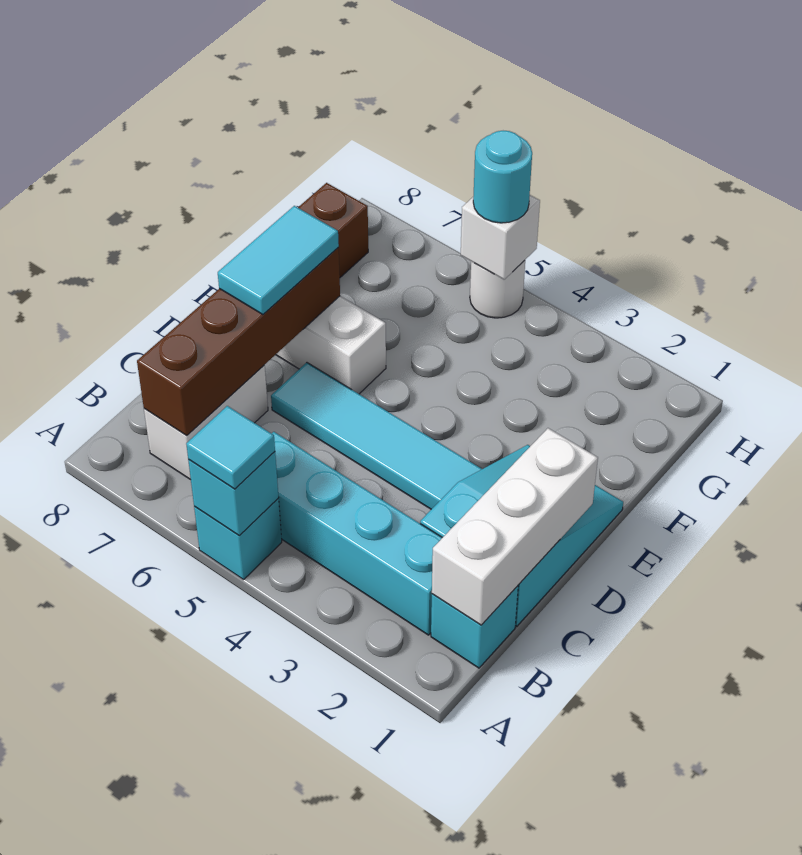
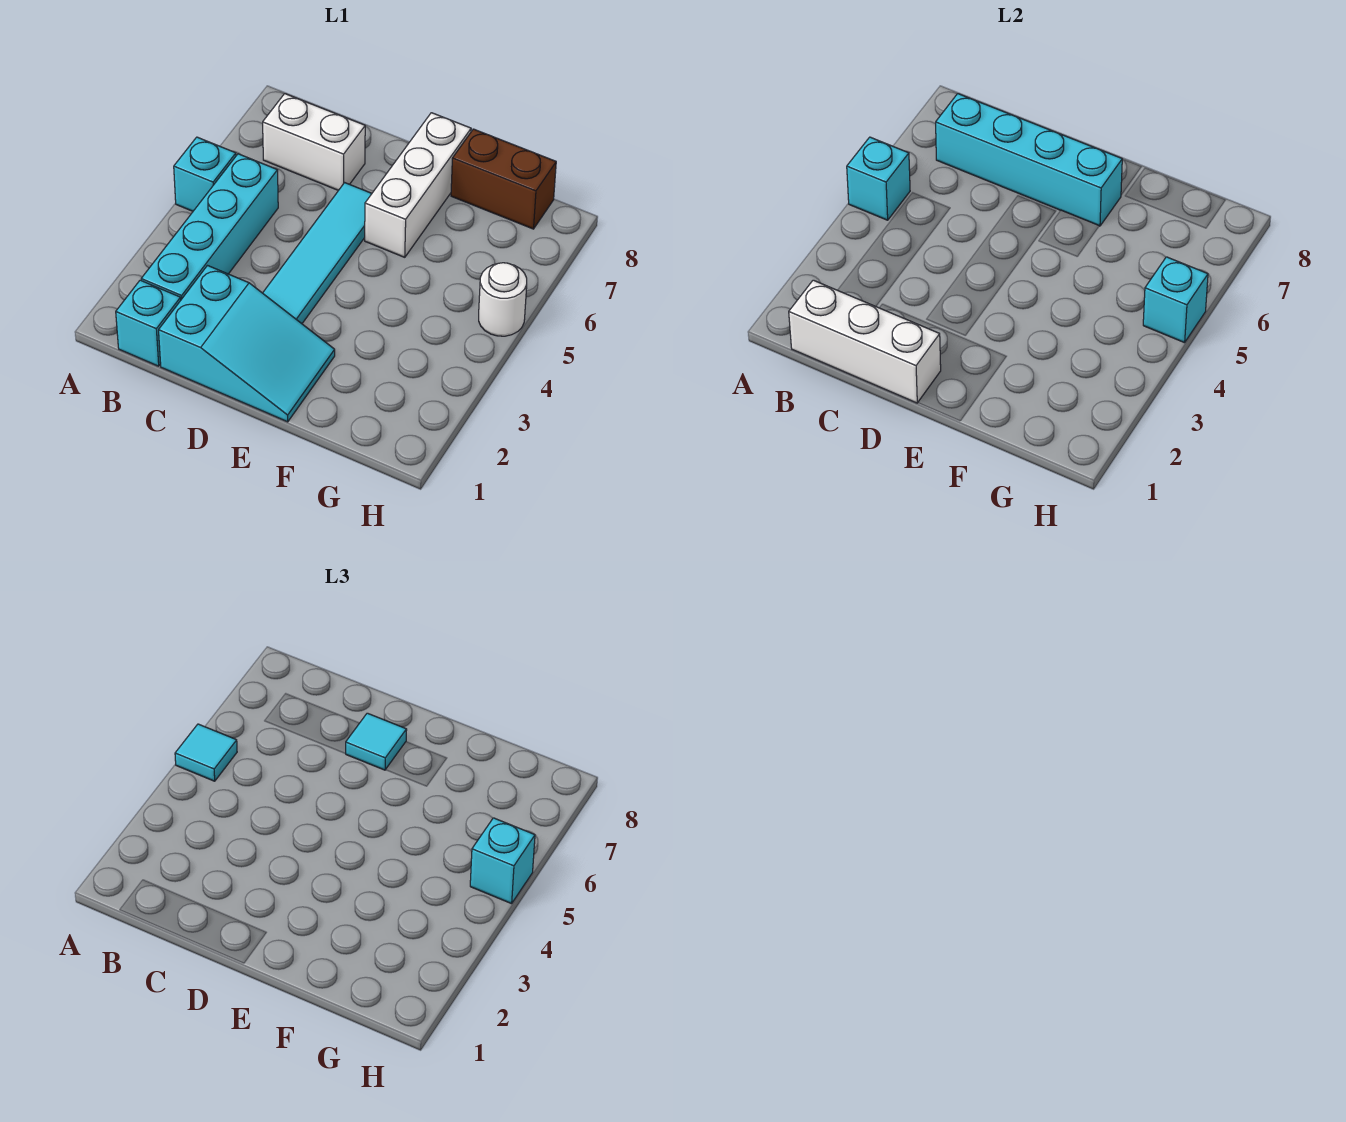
brown 1x4 brick [137,248,340,436] -> cyan 1x4 brick [936,94,1122,226]
cyan 1x2 tile [218,206,339,315] -> cyan 1x1 tile [345,713,407,770]
white 1x1 brick [461,195,540,279] -> cyan 1x1 brick [1143,257,1208,343]
cyan 1x1 round brick [473,131,532,223] -> cyan 1x1 brick [470,818,535,904]

